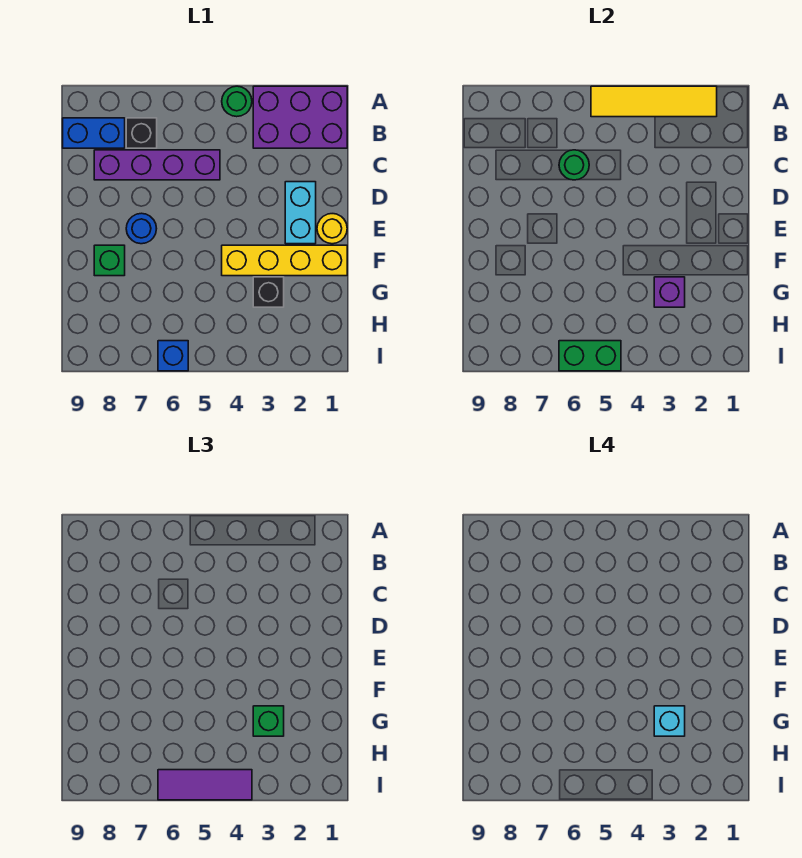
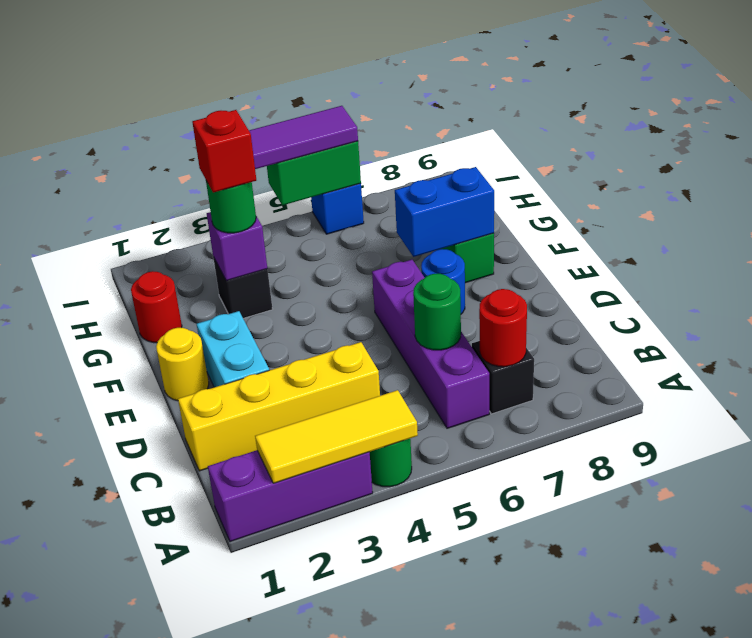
purple 2x3 brick [253,86,347,148] -> purple 1x3 brick [208,450,373,542]
yellow 1x4 tile [591,86,717,117] -> yellow 1x3 tile [255,390,418,483]
none -> red 1x1 round brick [479,289,527,367]
blue 1x2 brick [63,118,125,148] -> blue 1x2 brick moved to [395,167,494,257]
purple 1x4 brick [94,150,220,180] -> purple 1x4 brick turned to [372,260,489,428]
yellow 1x4 brick [222,245,347,276] -> yellow 1x4 brick moved to [178,342,380,471]
none -> red 1x1 round brick [131,271,182,343]
green 1x1 brick [253,706,284,736] -> green 1x1 round brick [206,181,256,233]
cyan 1x1 brick [654,706,685,736] -> red 1x1 brick [192,110,256,193]

